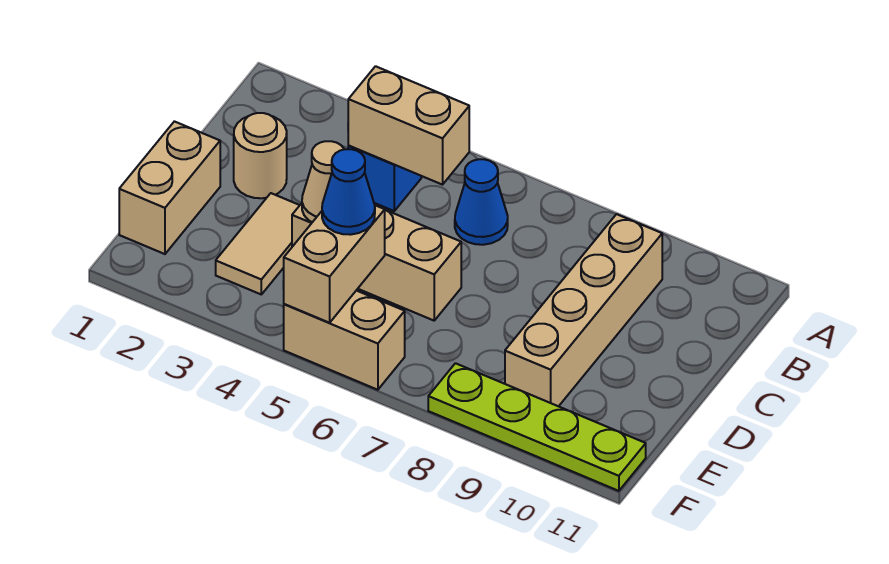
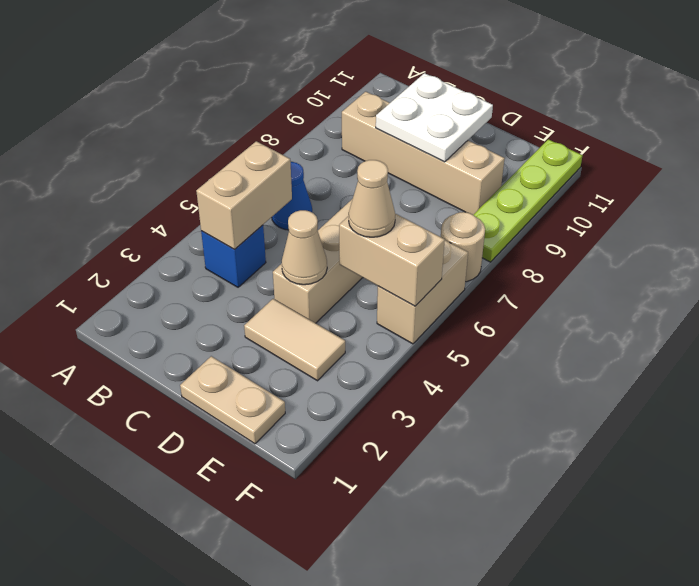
tan 1x1 round brick [234,113,287,198] -> tan 1x1 round brick moved to [441,212,485,282]
none -> white 2x2 plate [376,73,493,162]
tan 1x2 brick [119,121,220,254] -> tan 1x2 plate [180,356,285,444]
blue 1x1 cone [322,149,375,235] -> tan 1x1 cone [349,160,395,237]

